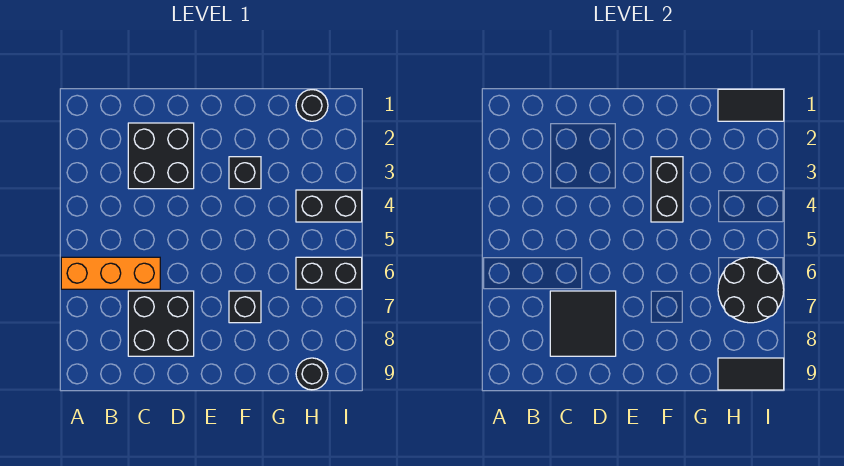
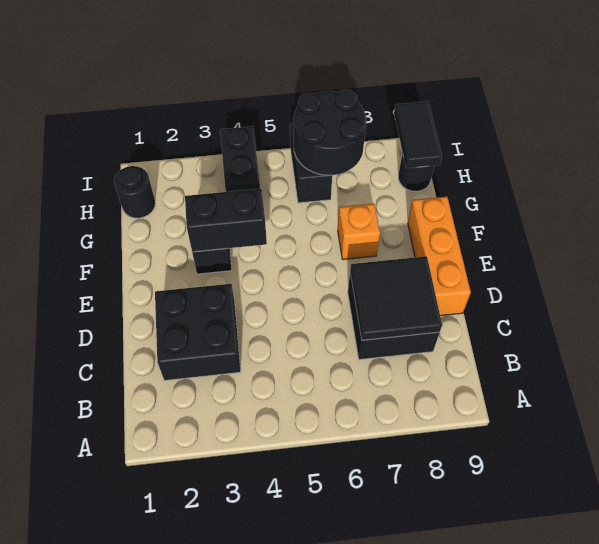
orange 1x3 brick [61,257,160,289] -> orange 1x3 brick moved to [408,197,471,316]
black 1x1 brick [229,291,261,323] -> orange 1x1 brick [338,204,380,259]
black 1x2 tile [718,89,784,121] -> none

